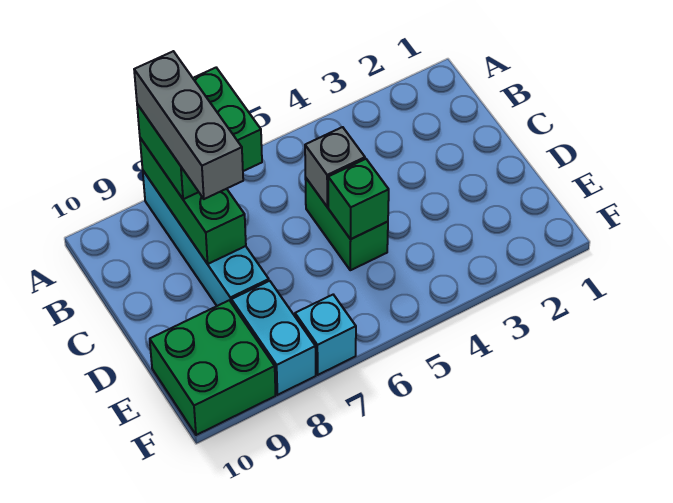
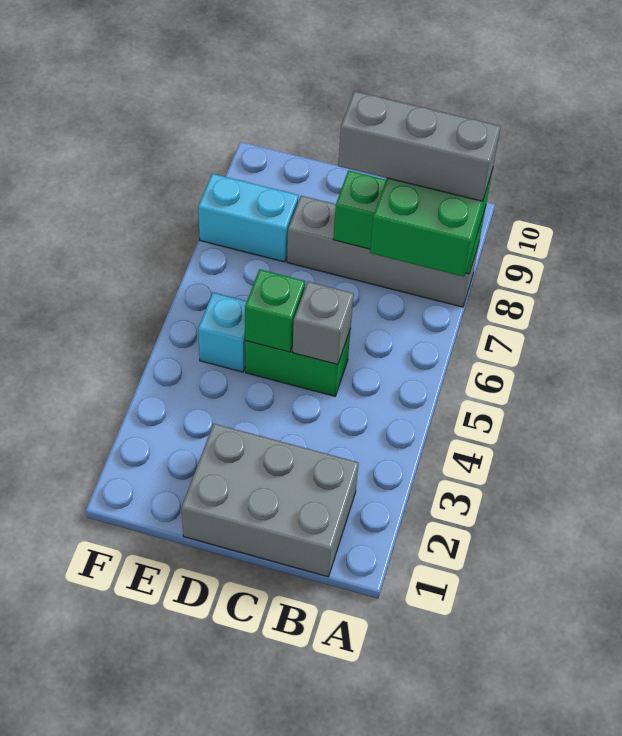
cyan 1x4 brick [143,171,269,306] -> grey 1x4 brick [287,196,479,307]
none -> grey 2x3 brick [181,424,359,577]
green 2x2 brick [150,300,276,435] -> none
cyan 1x1 brick [295,295,356,375] -> cyan 1x1 brick moved to [198,292,247,372]

